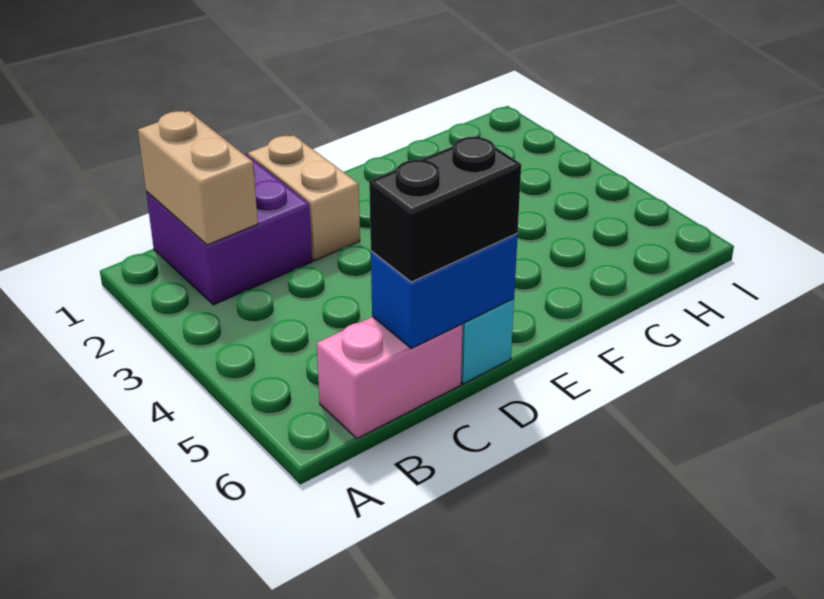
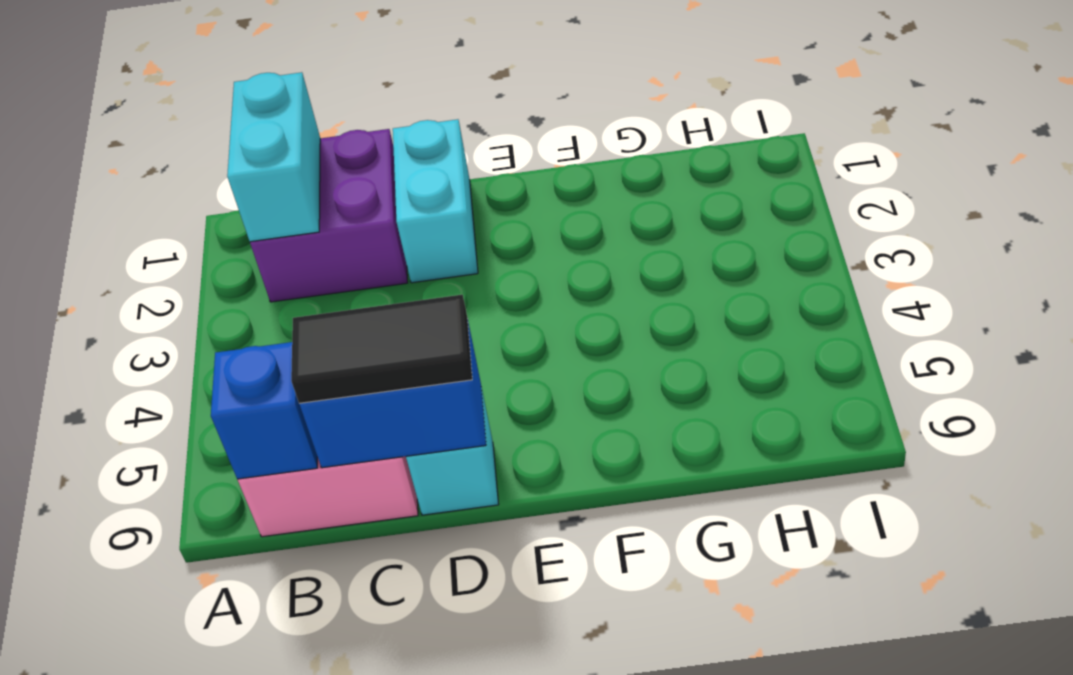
tan 1x2 brick [138,111,258,245] -> cyan 1x2 brick [227,72,320,242]
none -> blue 1x1 brick [211,342,317,479]
black 1x2 brick [369,136,521,282] -> black 1x2 tile [291,295,472,403]
tan 1x2 brick [248,135,360,261] -> cyan 1x2 brick [393,119,478,283]

